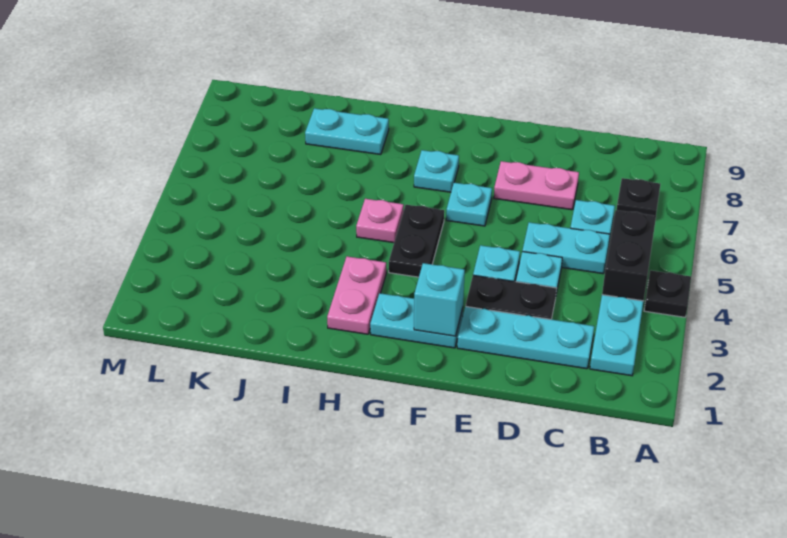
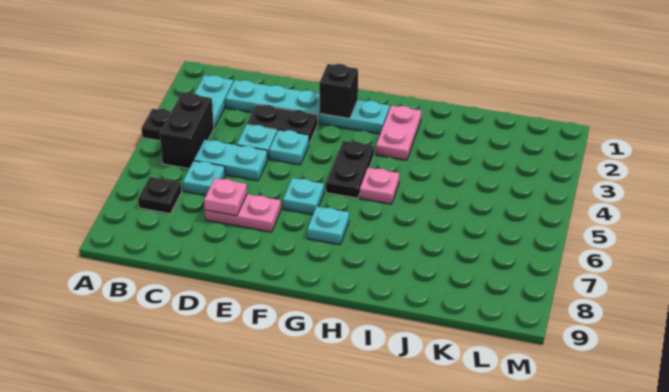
none -> pink 1x1 plate [204,178,247,216]
cyan 1x1 brick [414,263,465,336] -> black 1x1 brick [319,64,358,119]
cyan 1x2 plate [305,108,389,155] -> none

